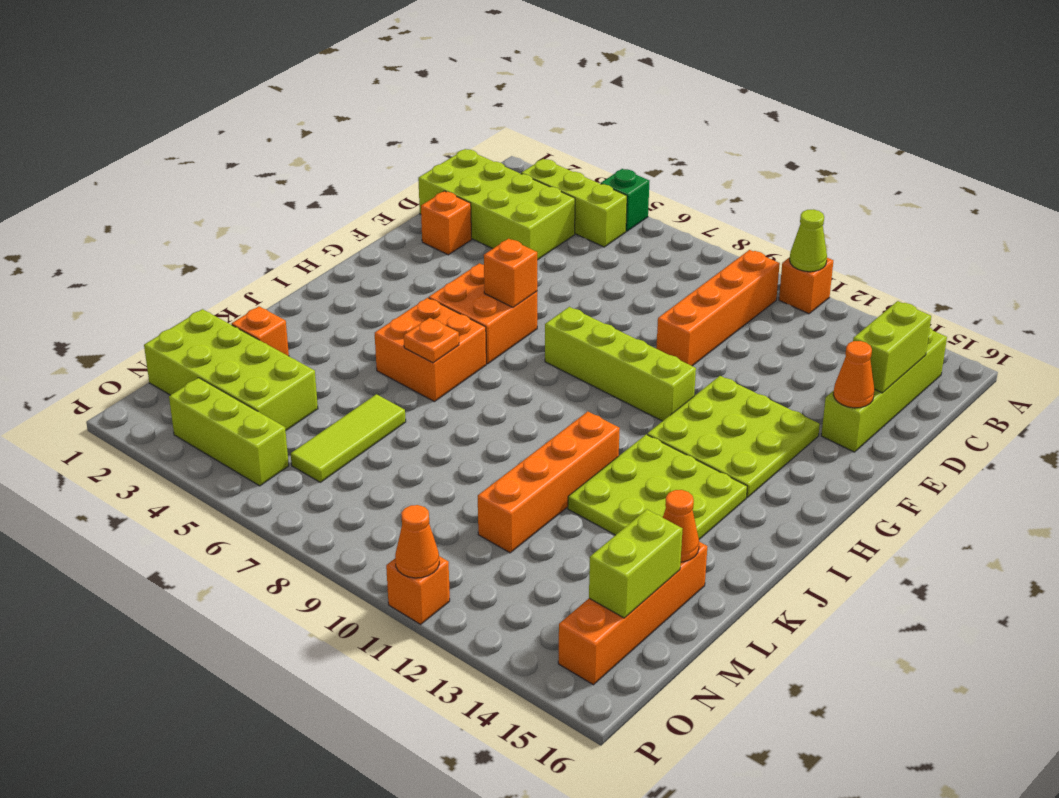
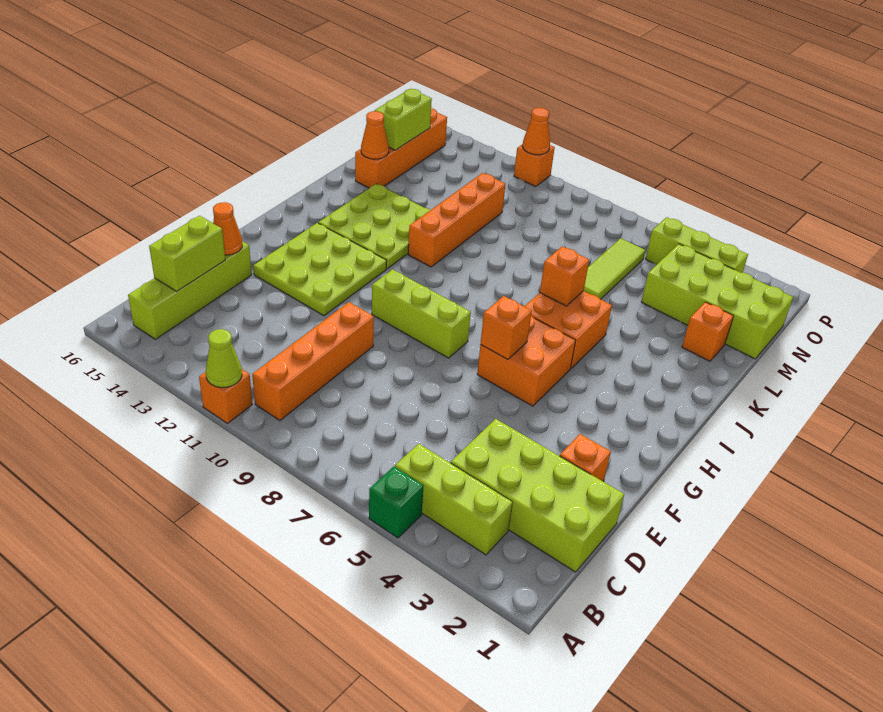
lime 1x4 brick [545,307,696,421] -> lime 1x3 brick [372,269,471,358]
orange 1x1 plate [404,318,459,363] -> orange 1x1 brick [540,246,589,306]

